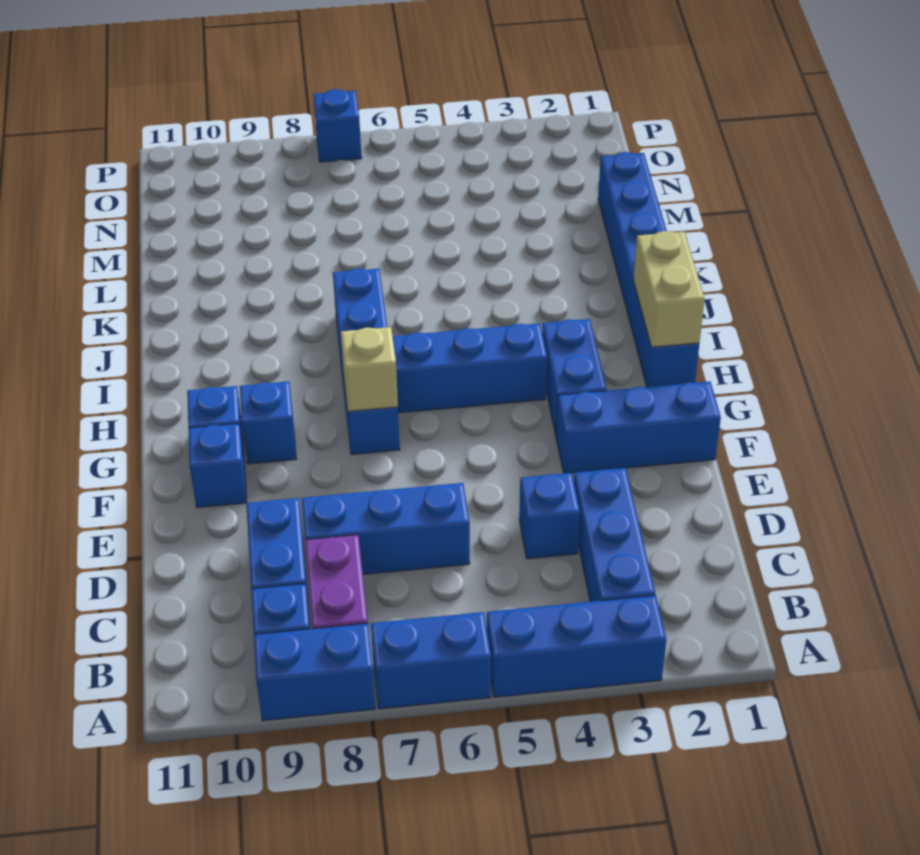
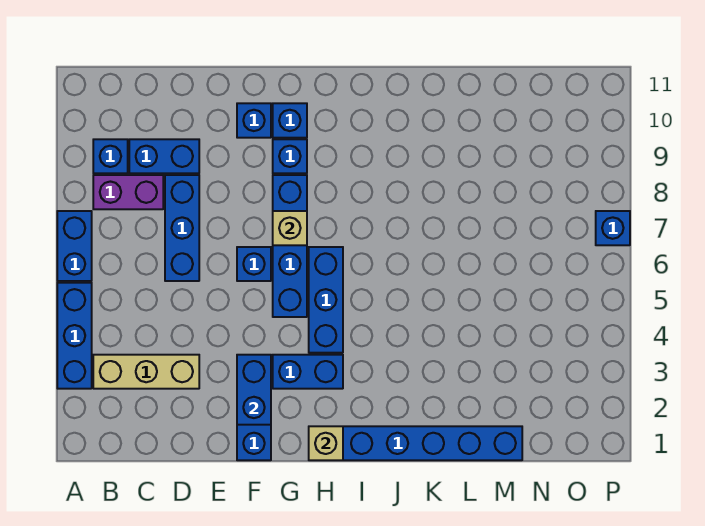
blue 1x2 brick [254,623,375,721] -> blue 1x2 brick moved to [237,355,271,425]
blue 1x3 brick [574,468,655,602] -> tan 1x3 brick [93,355,199,389]
blue 1x1 brick [519,473,580,559] -> blue 1x1 brick moved to [237,247,271,281]
blue 1x4 brick [333,269,400,455] -> blue 1x4 brick turned to [273,175,307,317]
tan 1x2 brick [634,231,705,347] -> tan 1x1 brick [309,426,343,460]

